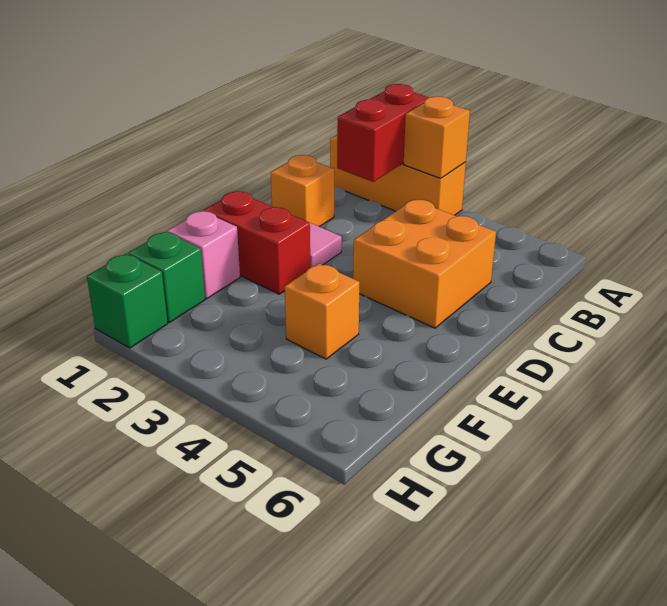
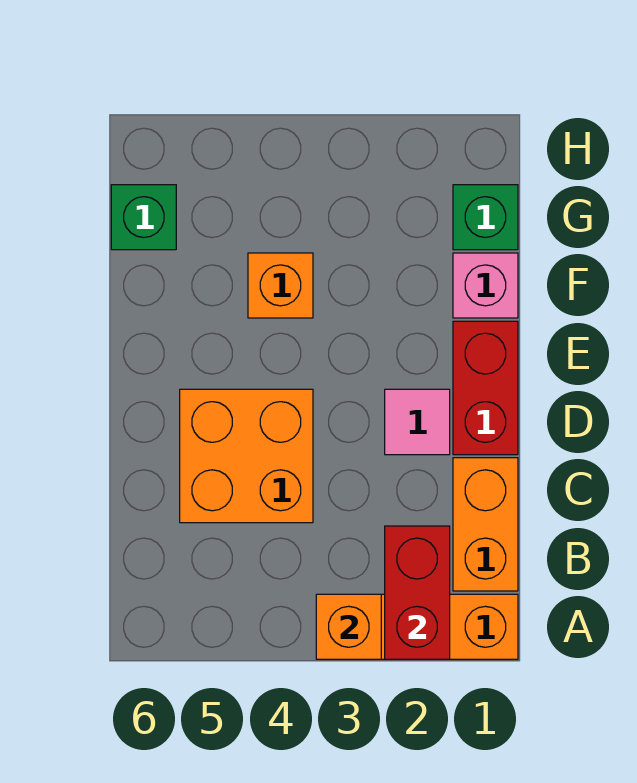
orange 1x1 brick [271,155,334,227] -> orange 1x2 brick [453,458,518,591]
red 1x2 brick [204,191,310,294] -> red 1x2 brick turned to [453,321,518,455]
green 1x1 brick [87,254,168,348] -> green 1x1 brick moved to [111,185,176,250]

